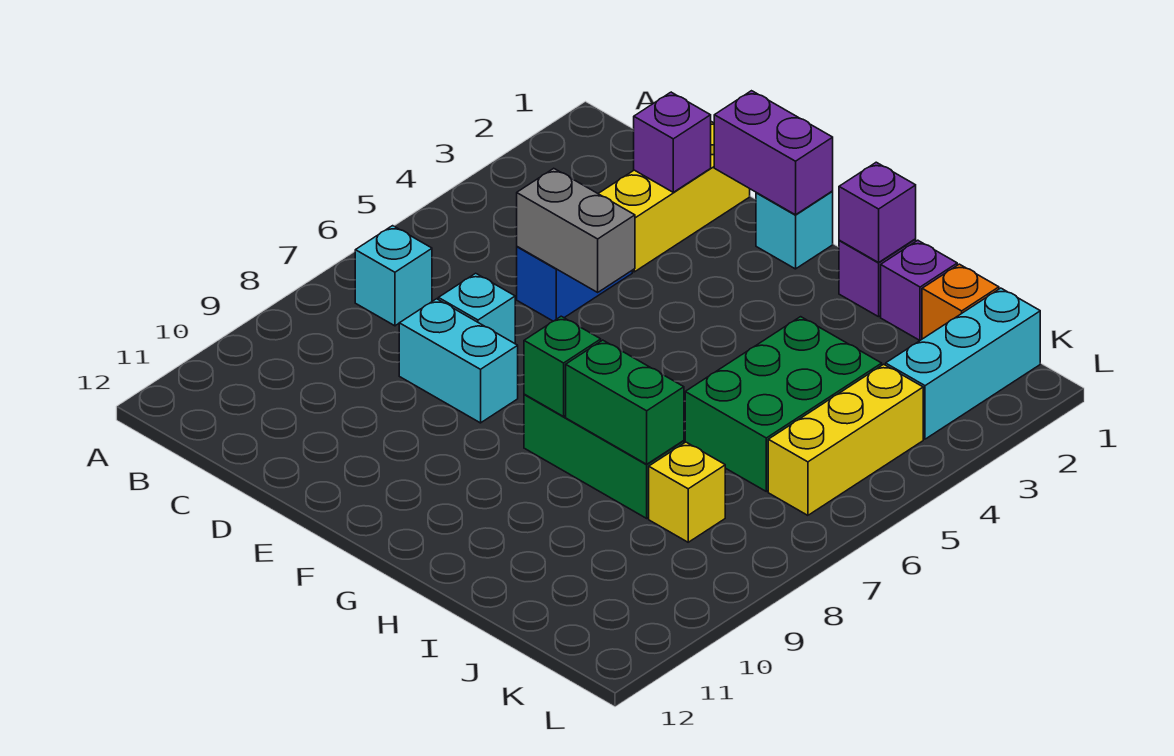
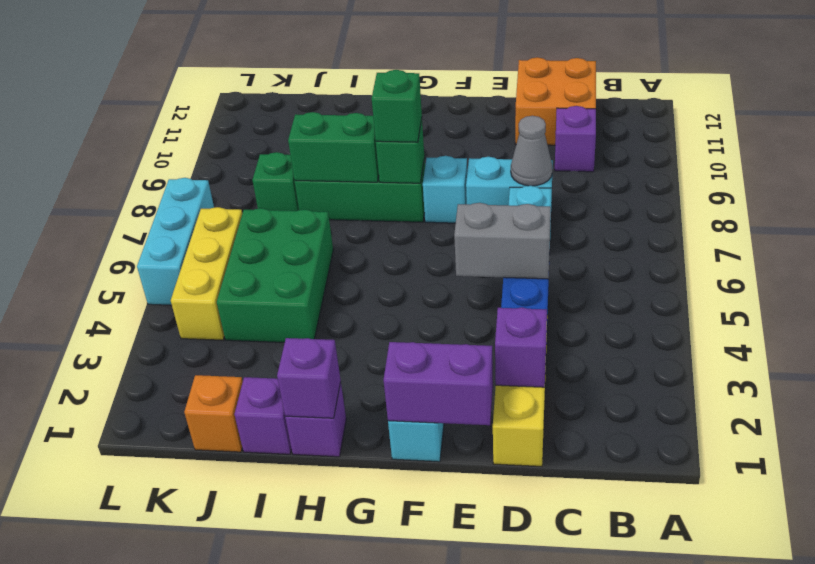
cyan 1x1 brick [355,226,432,326] -> cyan 1x1 brick moved to [423,156,467,223]
none -> purple 1x1 brick [555,106,596,172]
none -> orange 2x2 brick [515,57,596,145]
none -> grey 1x1 cone [511,116,552,186]
none -> green 1x1 brick [372,70,422,142]
yellow 1x1 brick [649,442,725,542] -> green 1x1 brick [252,152,299,211]
cyan 1x3 brick [886,288,1040,439] -> cyan 1x3 brick moved to [137,178,214,305]

